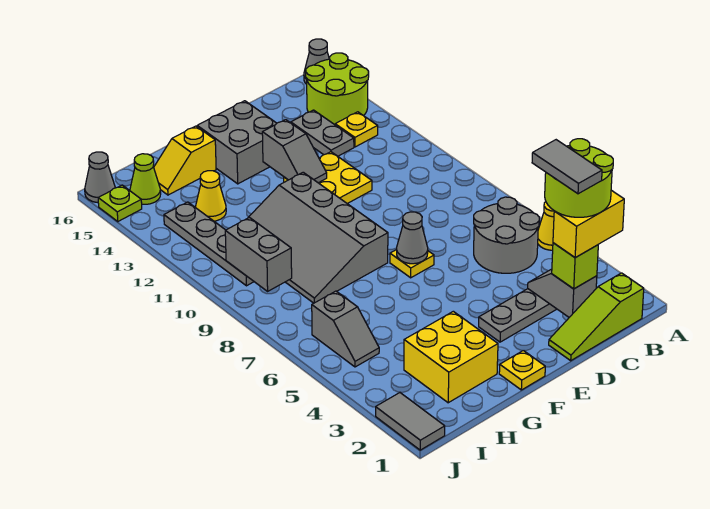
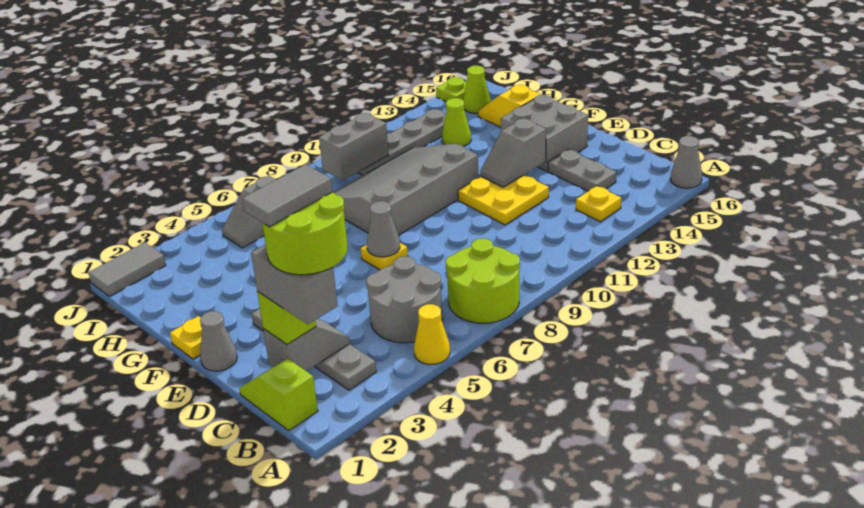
lime 2x2 round brick [306,53,369,125] -> lime 2x2 round brick moved to [446,238,520,323]
lime 1x3 slope [549,273,644,361] -> lime 1x2 slope [239,359,318,431]
yellow 1x2 brick [553,190,624,258] -> grey 1x2 brick [251,244,338,324]
grey 1x2 plate [291,110,354,156] -> grey 1x2 plate turned to [548,150,616,191]
yellow 2x2 brick [404,311,498,403] -> none
yellow 1x1 cone [195,171,226,221] -> lime 1x1 cone [442,98,471,146]
grey 1x1 cone [85,152,115,202] -> grey 1x1 cone moved to [200,311,237,371]

